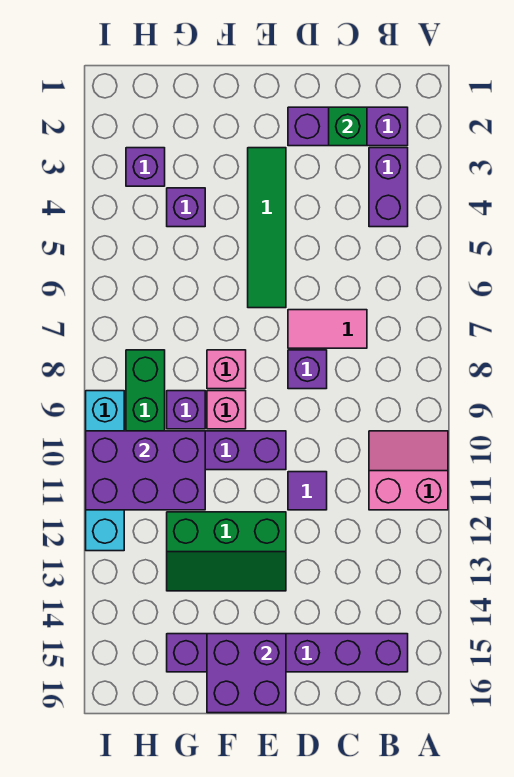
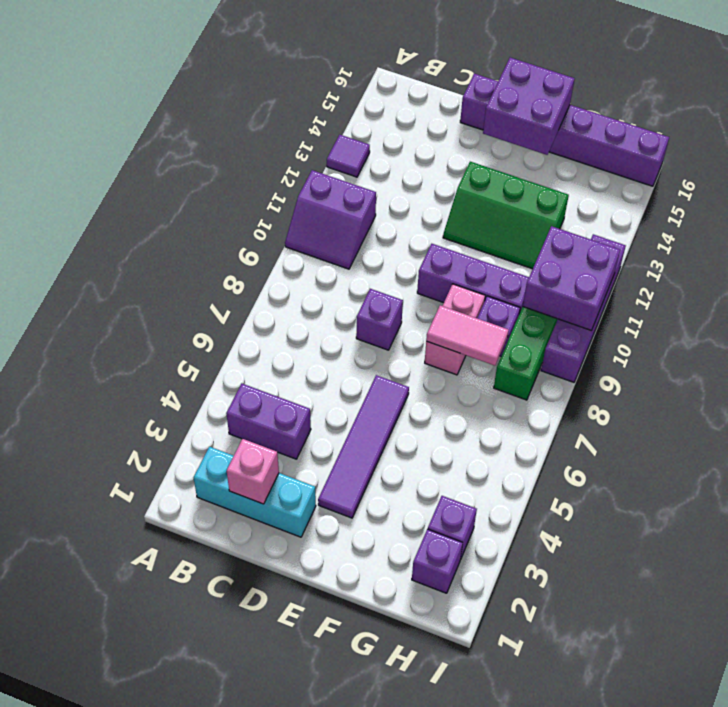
pink 2x2 slope [369,431,448,510] -> purple 2x2 slope [285,170,376,269]
purple 1x3 brick [288,107,408,146] -> cyan 1x3 brick [194,447,316,537]
purple 1x2 brick [369,148,408,227] -> purple 1x2 brick turned to [226,384,311,459]
purple 1x6 brick [167,634,408,672] -> purple 1x6 brick moved to [460,74,669,186]
green 1x1 brick [329,107,367,146] -> pink 1x1 brick [227,439,279,504]
pink 1x2 tile [288,310,367,348] -> pink 1x2 tile moved to [426,305,509,366]
purple 1x1 tile [288,472,327,510] -> purple 1x1 tile moved to [327,135,370,177]
green 1x4 tile [248,148,286,308] -> purple 1x4 tile [318,375,409,518]
green 2x3 slope [167,512,286,591] -> green 2x3 slope turned to [443,162,569,269]
purple 1x1 brick [167,188,205,227] -> purple 1x1 brick moved to [412,529,463,593]
purple 2x3 brick [86,431,205,510] -> purple 2x2 brick [523,226,620,331]
cyan 1x4 brick [86,391,124,551] -> purple 1x4 brick [541,234,626,382]

